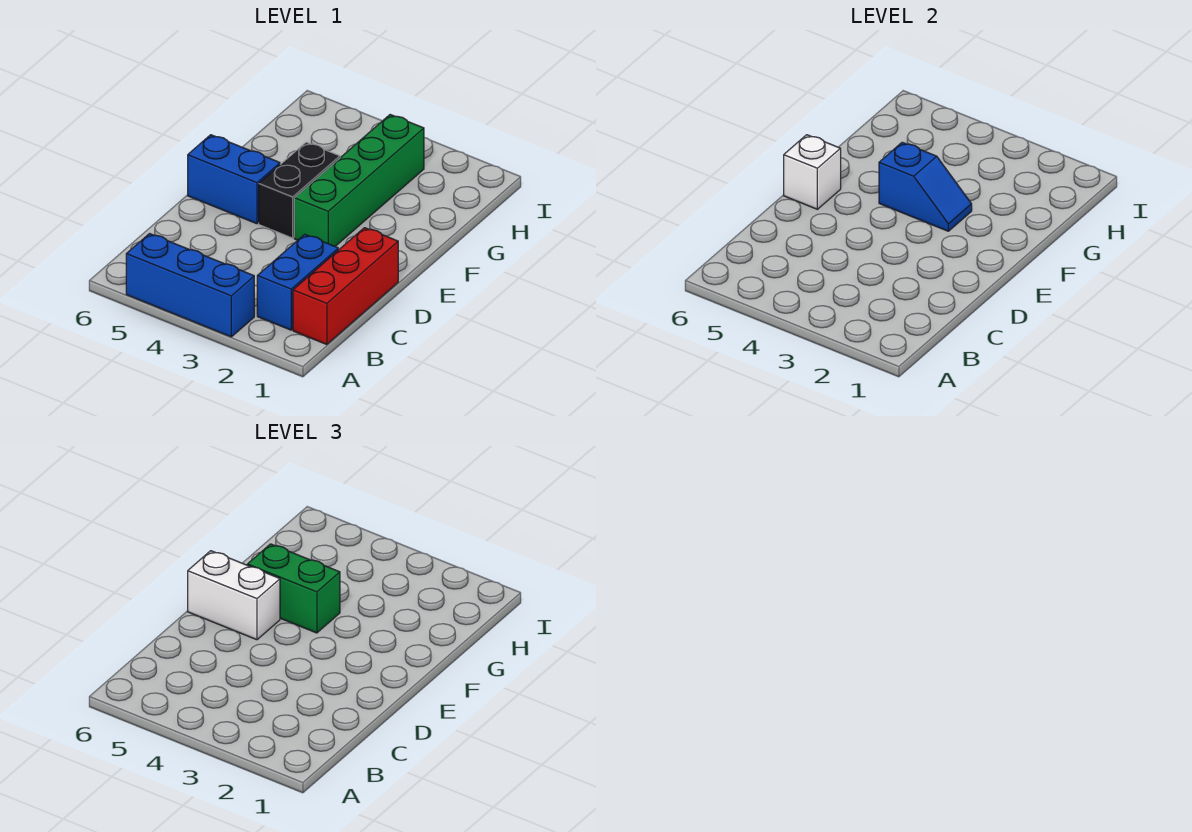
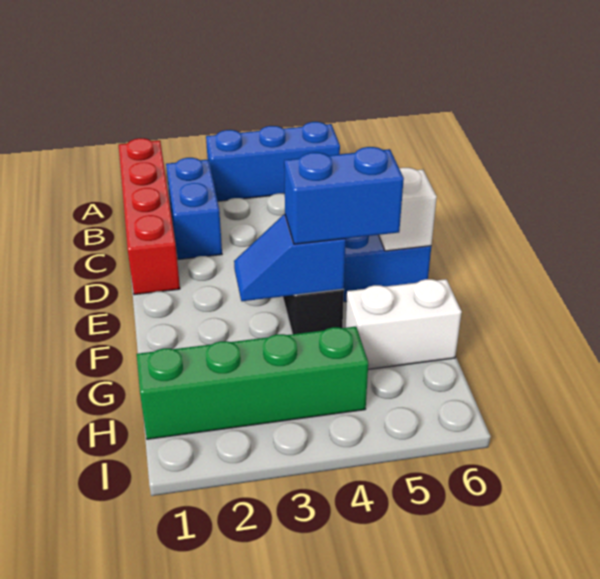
red 1x3 brick [293,228,398,345] -> red 1x4 brick [119,138,180,295]
green 1x4 brick [294,115,424,246] -> green 1x4 brick turned to [137,327,368,439]
white 1x2 brick [188,551,280,640] -> white 1x2 brick moved to [346,279,462,369]
green 1x2 brick [247,544,340,633] -> blue 1x2 brick [284,147,404,244]

